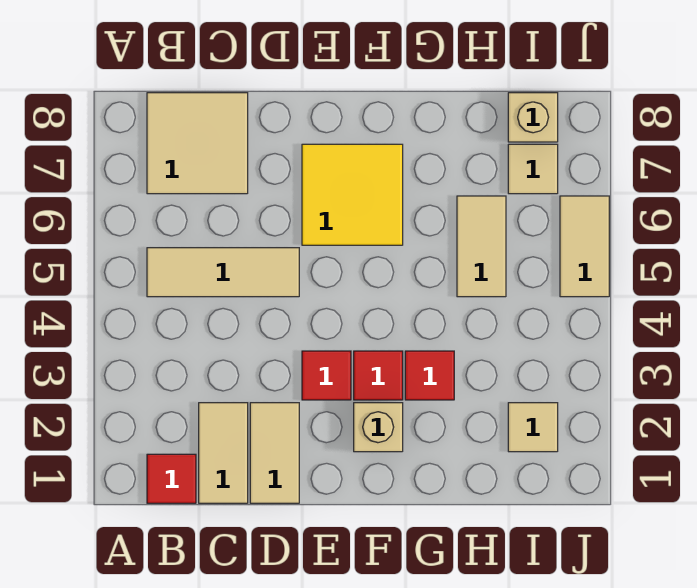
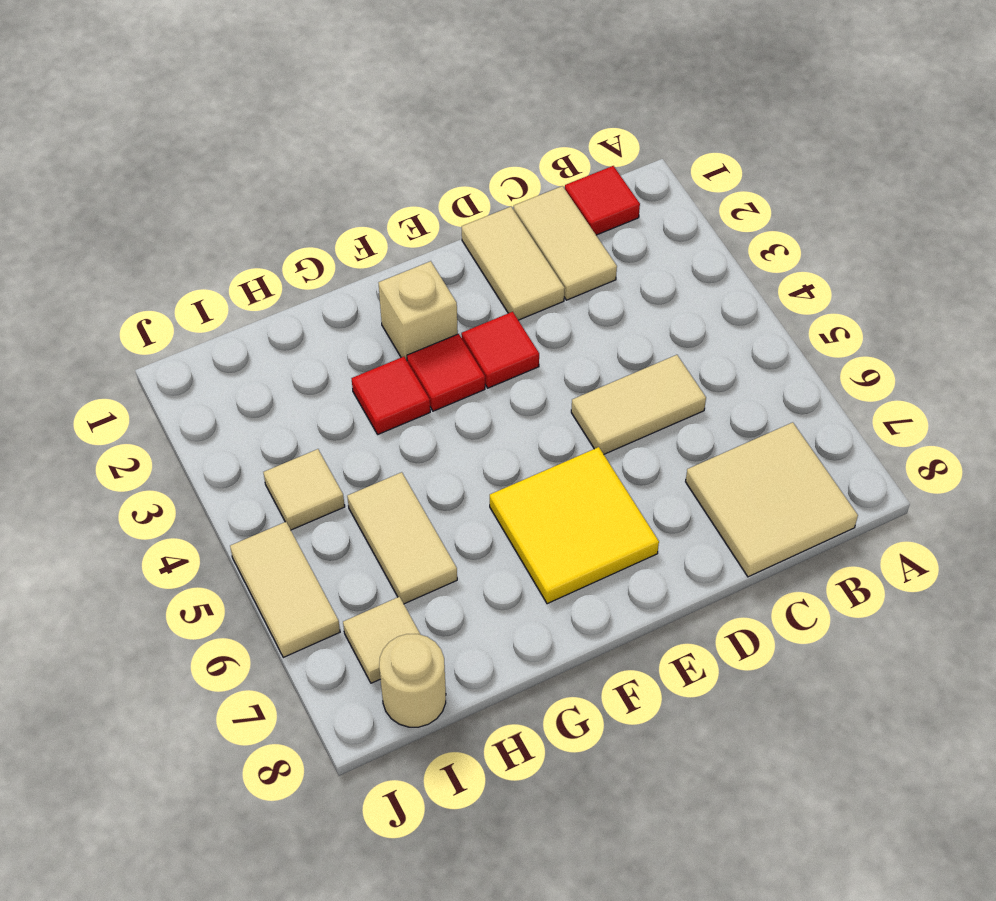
tan 1x3 tile [147,248,299,297] -> tan 1x2 tile [571,355,706,454]
tan 1x1 tile [508,403,558,452] -> tan 1x1 tile moved to [263,449,345,530]
tan 1x1 brick [508,93,558,142] -> tan 1x1 round brick [379,634,446,727]

